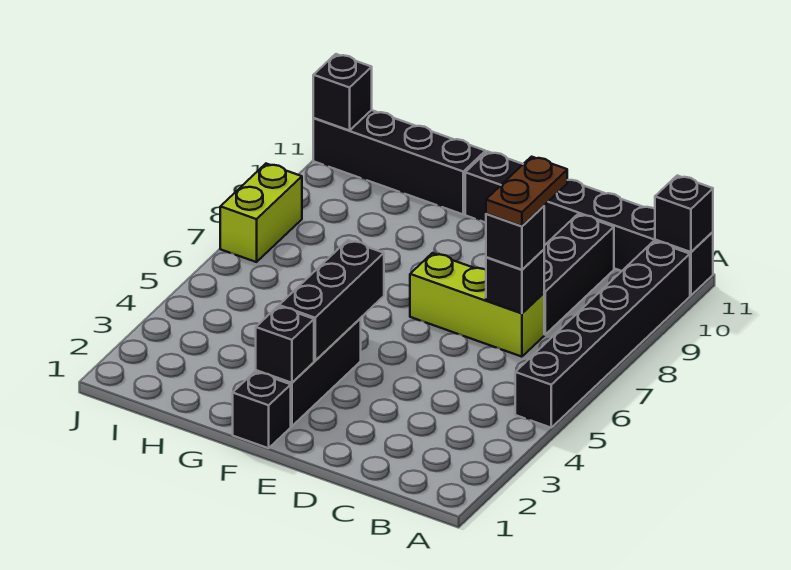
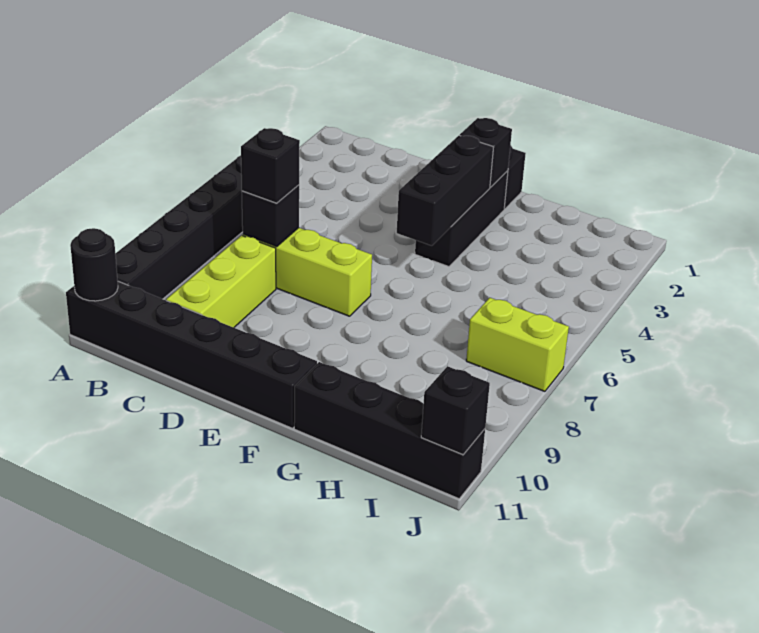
black 1x1 brick [655,176,713,252] -> black 1x1 round brick [70,228,118,301]
brown 1x2 plate [486,157,567,226] -> none
black 1x3 brick [544,214,614,335] -> lime 1x3 brick [166,236,276,328]
lime 1x2 brick [220,164,302,262] -> lime 1x2 brick turned to [466,298,569,391]

